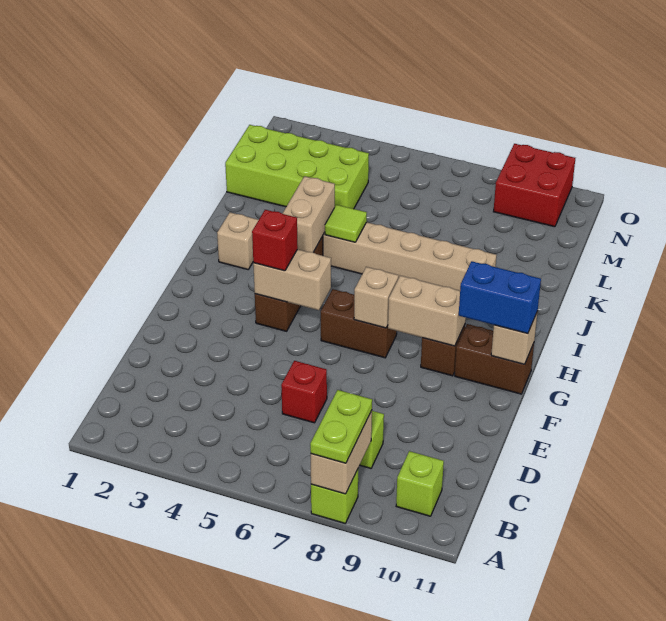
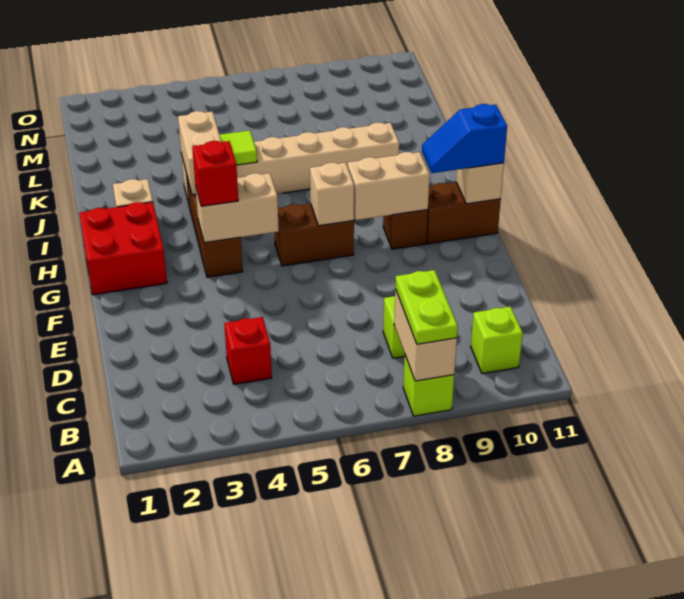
red 1x1 brick [281,361,327,423] -> red 1x1 brick moved to [224,317,272,384]
blue 1x2 brick [459,261,541,334] -> blue 1x2 slope [422,104,507,173]
lime 2x4 brick [225,125,369,209] -> none
red 2x2 brick [493,144,575,227] -> red 2x2 brick moved to [79,202,167,295]

